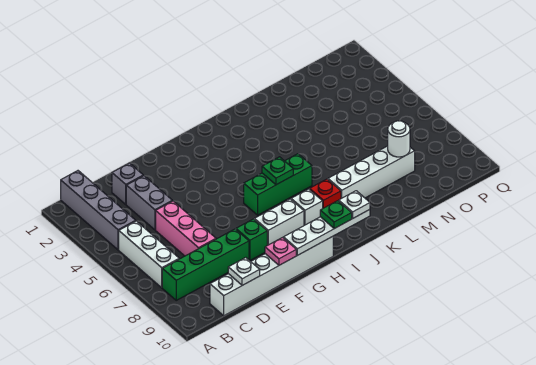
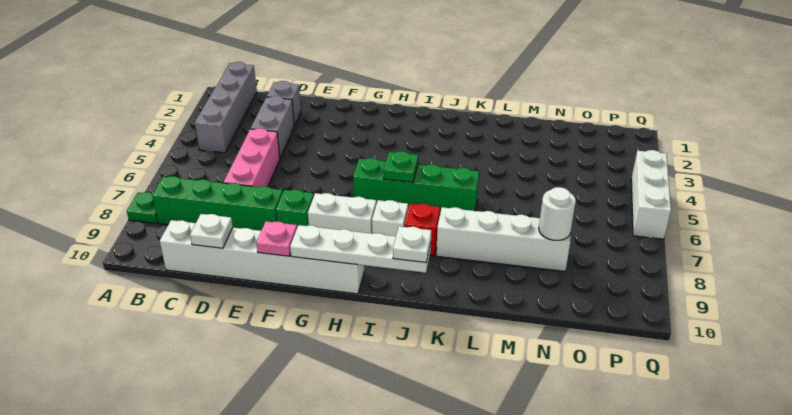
white 1x3 brick [119,221,179,288] -> white 1x3 brick moved to [631,150,671,239]
green 1x3 brick [244,154,312,215] -> green 1x4 brick [353,158,479,213]
green 1x1 plate [320,201,352,229] -> green 1x1 plate moved to [127,192,158,223]

